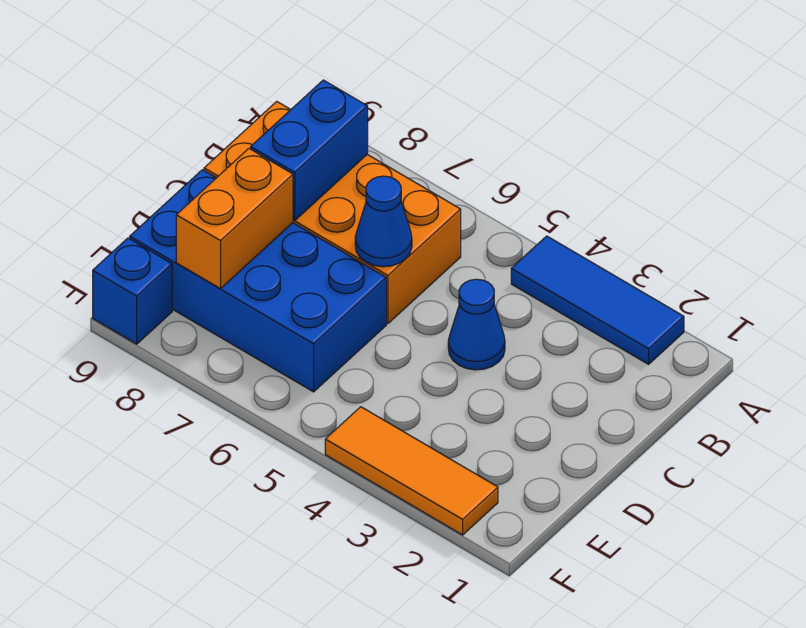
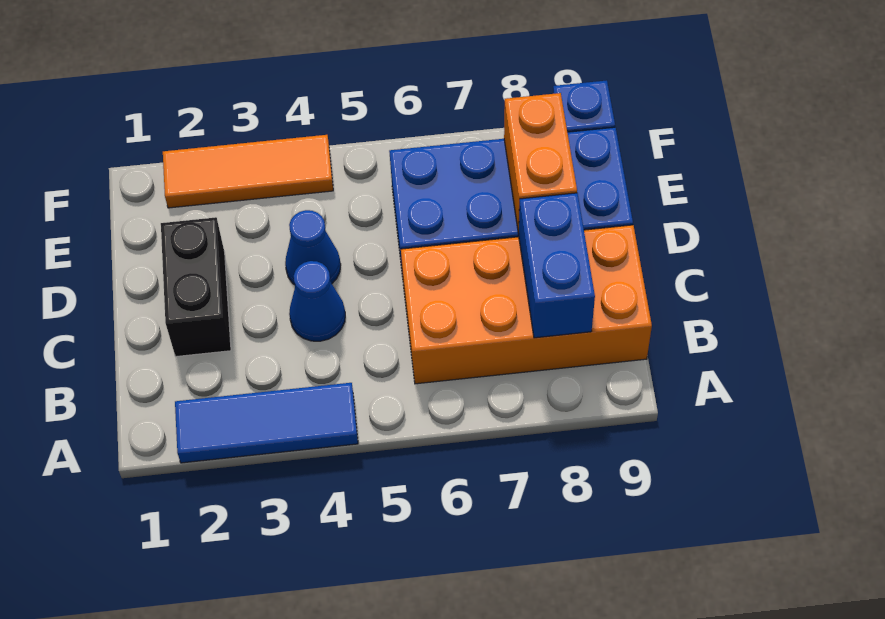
none -> black 1x2 brick [161,217,231,357]
blue 1x1 cone [355,176,412,267] -> blue 1x1 cone moved to [285,210,341,285]

